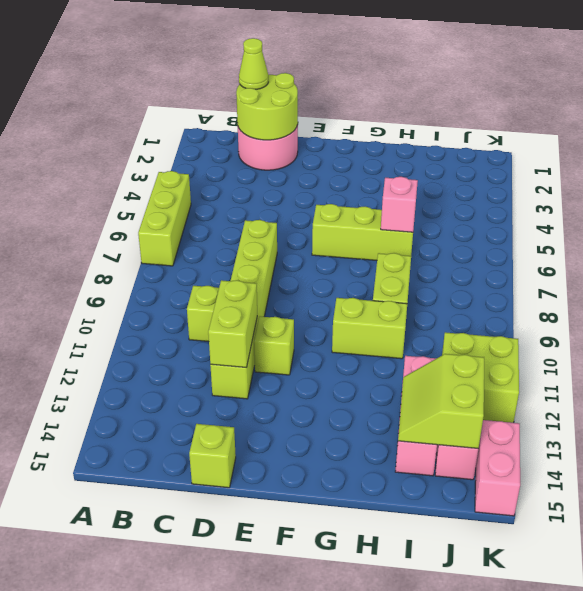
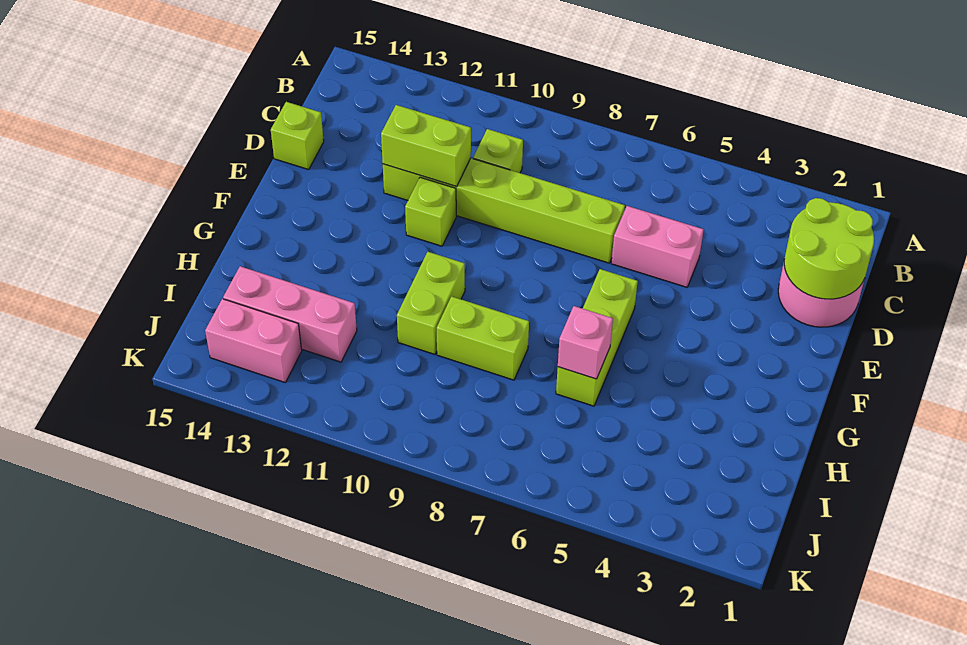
lime 1x3 brick [138,171,191,266] -> none
lime 1x1 cone [239,38,268,89] -> none
lime 2x2 slope [398,354,484,449] -> none
lime 2x2 brick [442,332,519,423] -> none
pink 1x2 brick [475,420,520,516] -> pink 1x2 brick moved to [611,206,704,287]

